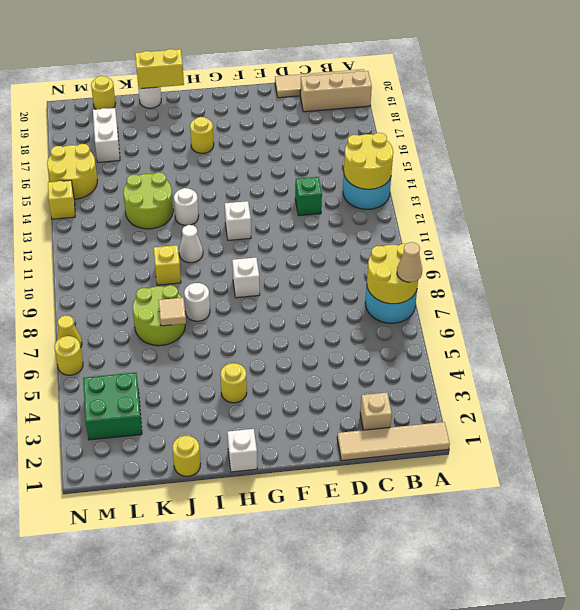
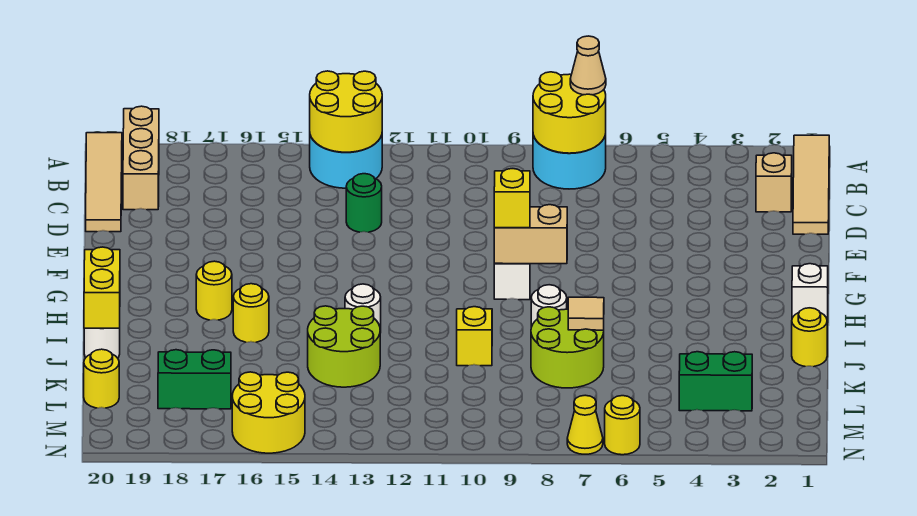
green 1x1 brick [295,177,322,216] -> green 1x1 round brick [346,174,382,232]
none -> tan 1x2 brick [494,205,567,264]
white 1x1 brick [225,201,251,240] -> none
yellow 1x1 round brick [220,363,247,403] -> yellow 1x1 round brick moved to [233,284,269,342]
white 1x1 cone [179,225,203,263] -> none
green 2x2 brick [83,373,142,440] -> green 1x2 brick [679,352,752,411]
white 1x2 brick [93,108,120,162] -> green 1x2 brick [158,350,231,409]
yellow 1x1 brick [48,180,75,219] -> yellow 1x1 brick moved to [494,169,530,228]

